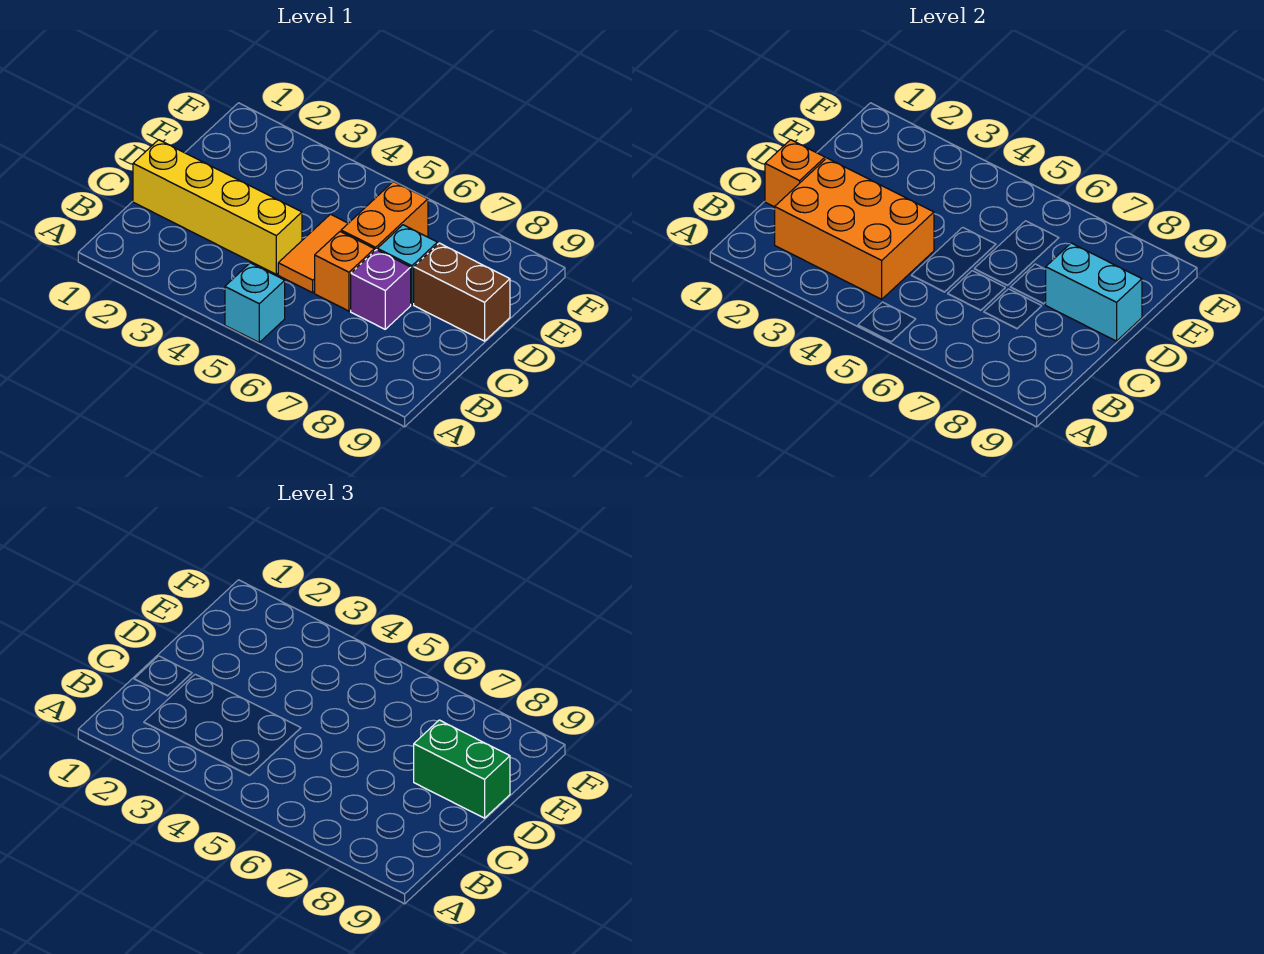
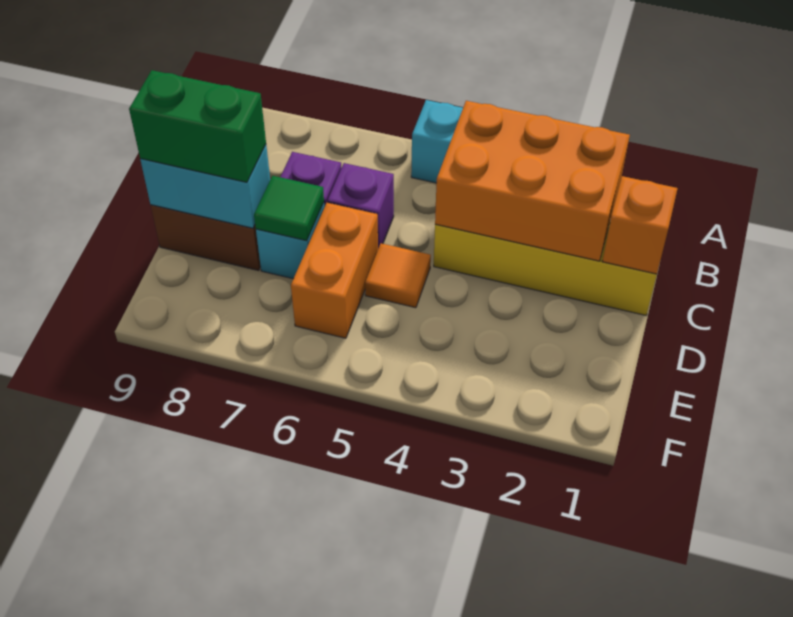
orange 1x2 tile [278,214,348,293] -> orange 1x1 tile [365,243,431,308]
orange 1x1 brick [315,232,374,311] -> purple 1x1 brick [328,163,394,248]
none -> green 1x1 tile [254,176,324,241]

